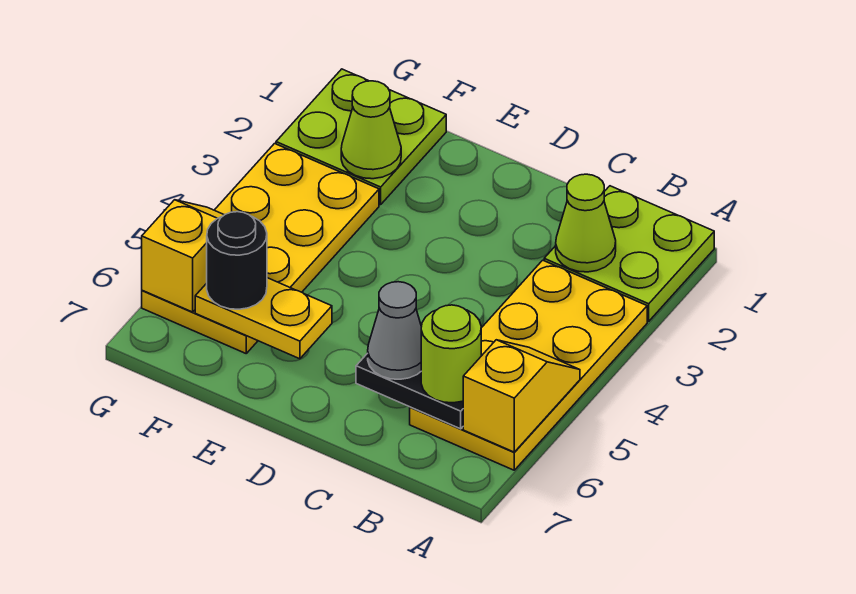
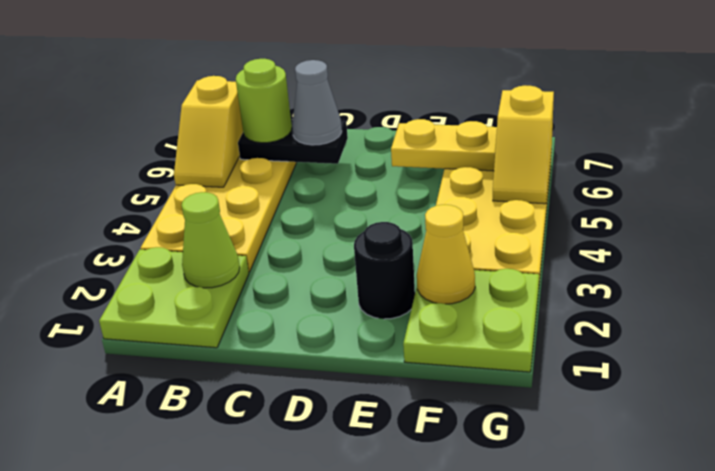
lime 1x1 cone [341,81,401,179] -> yellow 1x1 cone [417,205,475,304]
black 1x1 round brick [207,212,267,309] -> black 1x1 round brick moved to [354,222,415,319]

